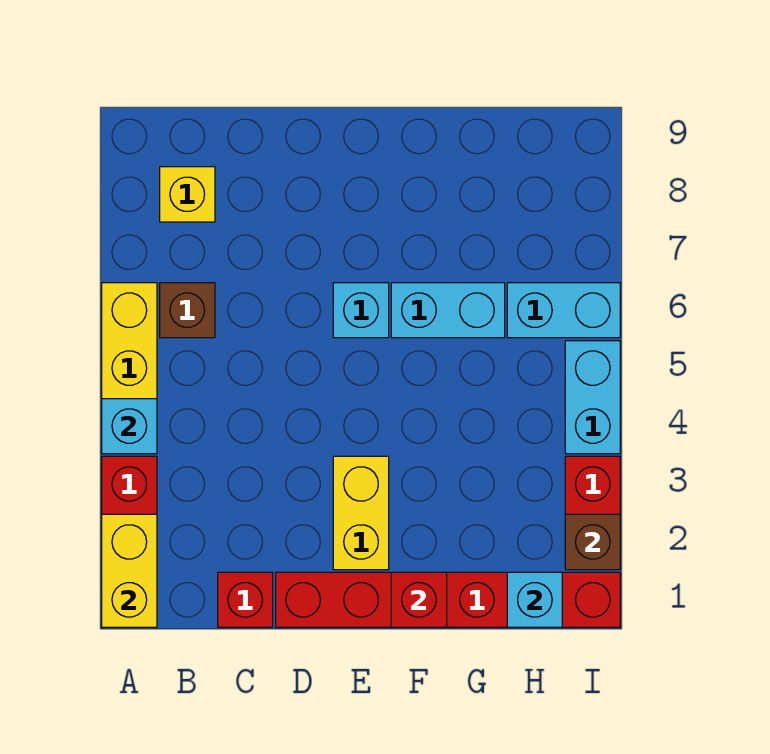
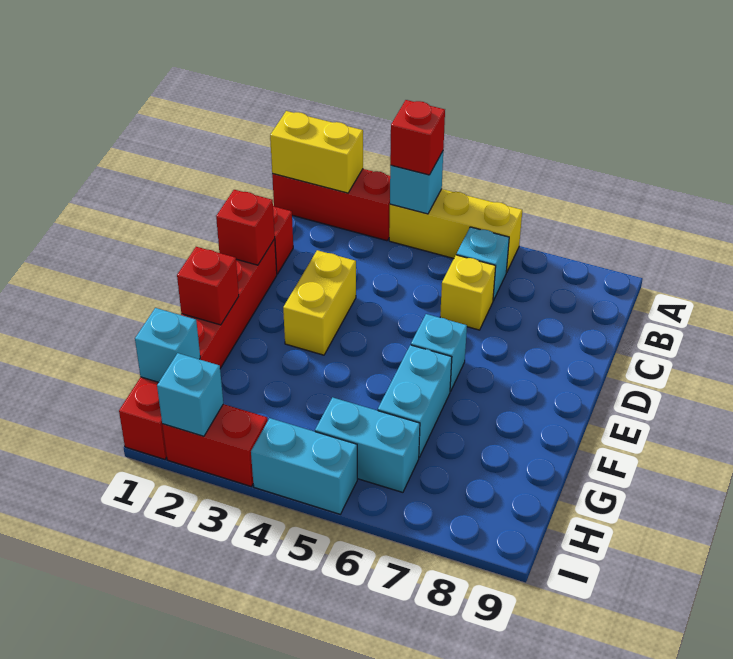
none -> red 1x1 brick [390,100,445,175]
brown 1x1 brick [160,283,215,338] -> cyan 1x1 brick [456,227,509,301]
yellow 1x1 brick [160,167,215,222] -> yellow 1x1 brick moved to [440,255,496,330]
none -> red 1x1 brick [216,190,275,265]
yellow 1x2 brick [333,456,389,570] -> yellow 1x2 brick turned to [283,250,356,355]
cyan 1x2 brick [507,283,620,338] -> cyan 1x2 brick turned to [315,397,420,492]
brown 1x1 brick [565,514,620,570] -> cyan 1x1 brick [157,353,223,436]

